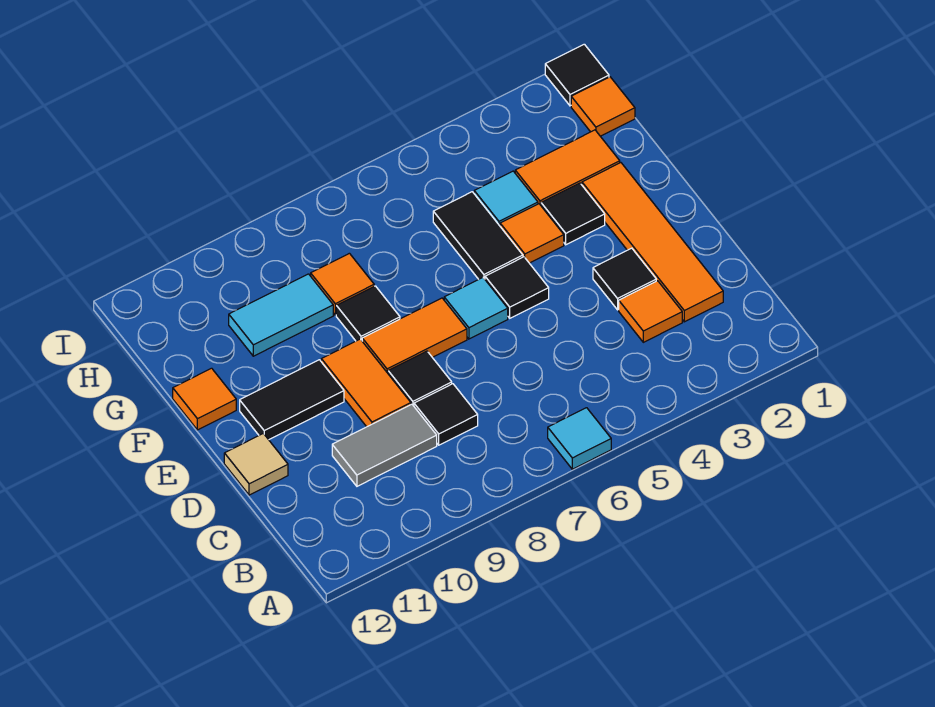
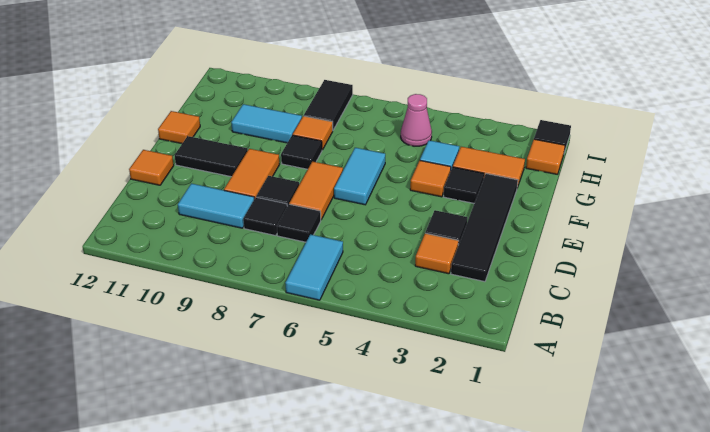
cyan 1x1 tile [548,408,611,469] -> cyan 1x2 tile [285,234,343,300]
orange 1x4 tile [582,163,723,322] -> black 1x4 tile [451,174,518,282]
grey 1x2 tile [332,404,437,486] -> cyan 1x2 tile [178,184,254,228]
tan 1x1 tile [224,433,288,495] -> orange 1x1 tile [129,150,174,185]
black 1x1 tile [485,257,549,318] -> black 1x1 tile moved to [277,204,321,242]
cyan 1x1 tile [444,278,508,339] -> cyan 1x2 tile [334,148,385,205]
orange 1x2 tile [362,298,467,373] -> orange 1x2 tile turned to [289,161,343,219]
black 1x2 tile [433,192,523,279] -> black 1x2 tile moved to [304,80,353,130]
none -> pink 1x1 cone [401,94,432,146]

